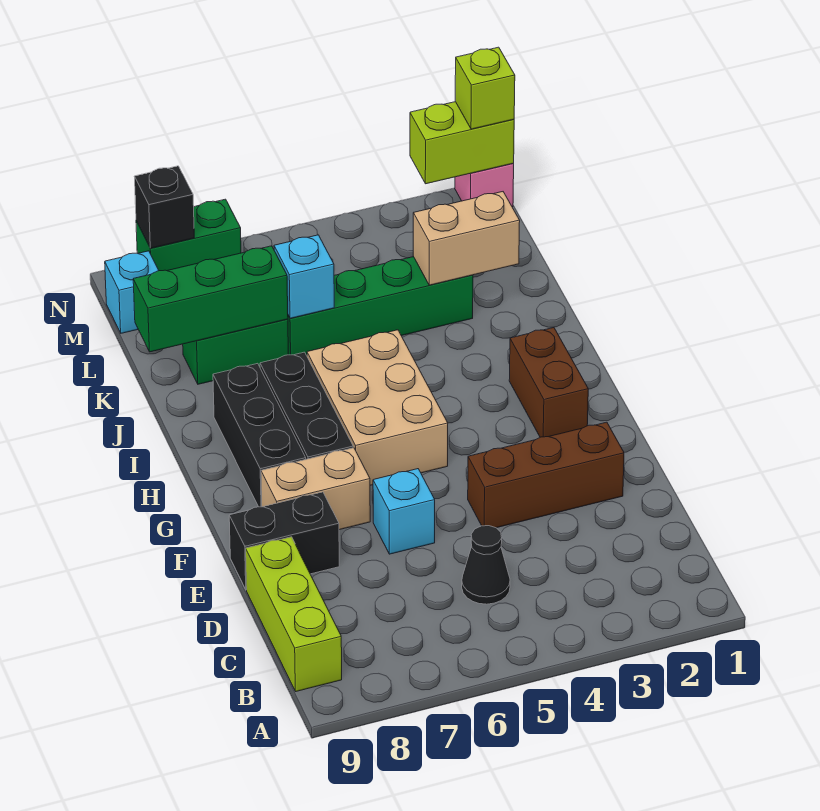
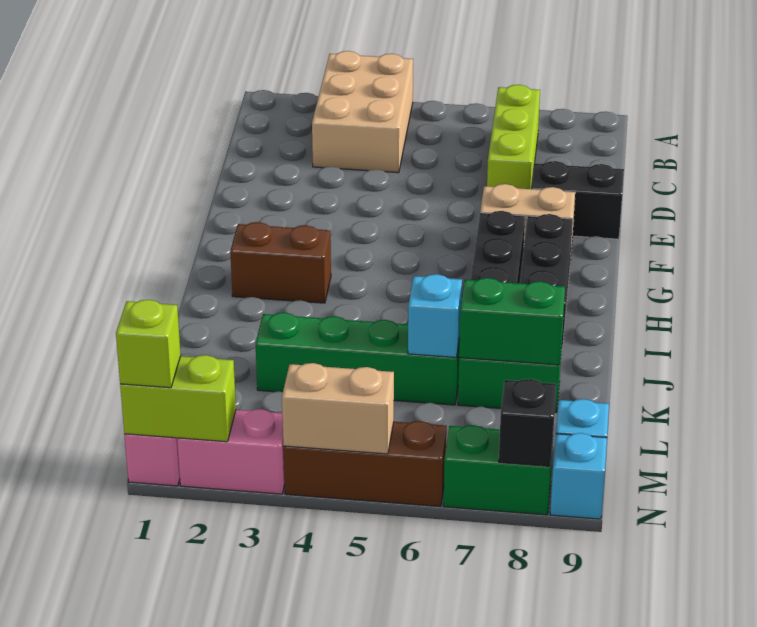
lime 1x3 brick [246,537,342,691] -> lime 1x3 brick moved to [487,85,540,189]
black 1x1 cone [462,526,510,604] -> none
brown 1x3 brick [468,422,624,528] -> brown 1x3 brick moved to [283,421,447,507]
cyan 1x1 brick [373,469,435,554] -> cyan 1x1 brick moved to [550,433,607,519]
brown 1x2 brick [509,327,588,437] -> brown 1x2 brick turned to [230,222,331,303]
tan 2x3 brick [307,330,448,485] -> tan 2x3 brick moved to [312,51,413,173]
tan 1x2 brick [413,192,520,285] -> tan 1x2 brick moved to [282,363,394,454]
green 1x3 brick [133,246,288,352] -> green 1x2 brick [459,278,565,365]
none -> pink 1x2 brick [177,409,285,494]

